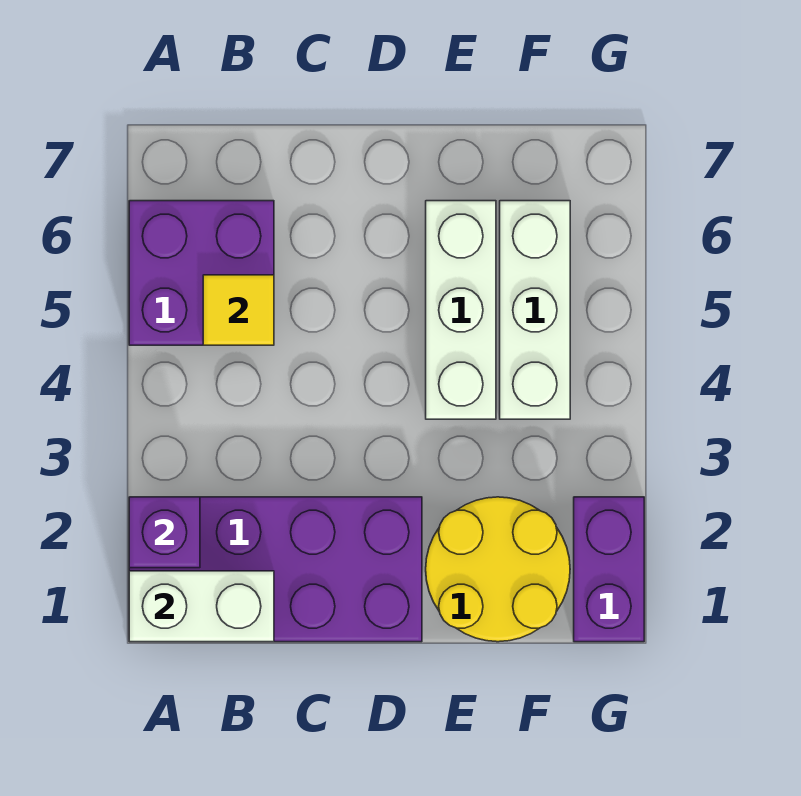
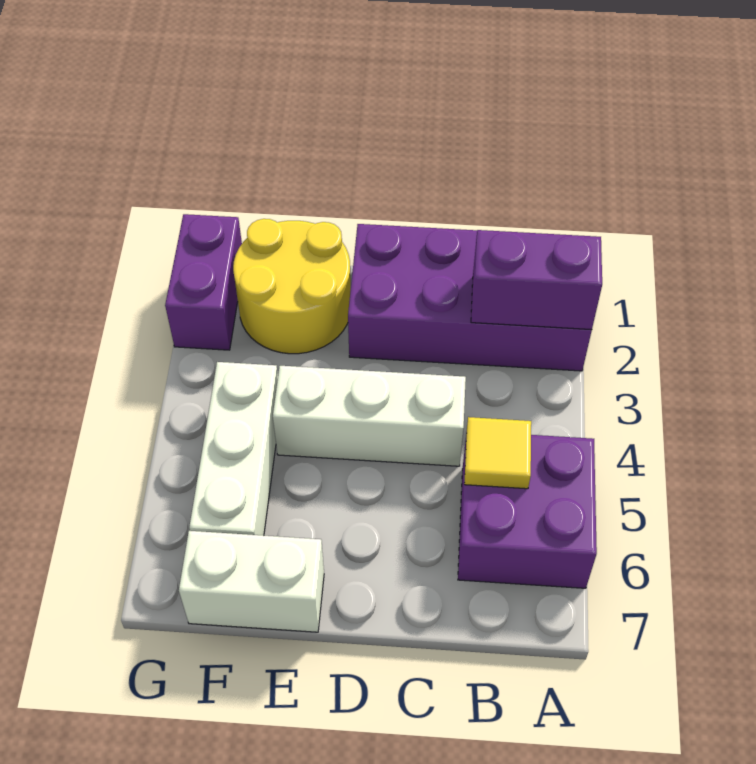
white 1x2 brick [129,571,274,642] -> white 1x2 brick moved to [179,531,324,632]
purple 1x1 brick [129,497,200,568] -> purple 1x2 brick [471,230,602,330]
white 1x3 brick [426,201,496,419] -> white 1x3 brick turned to [273,366,466,466]

